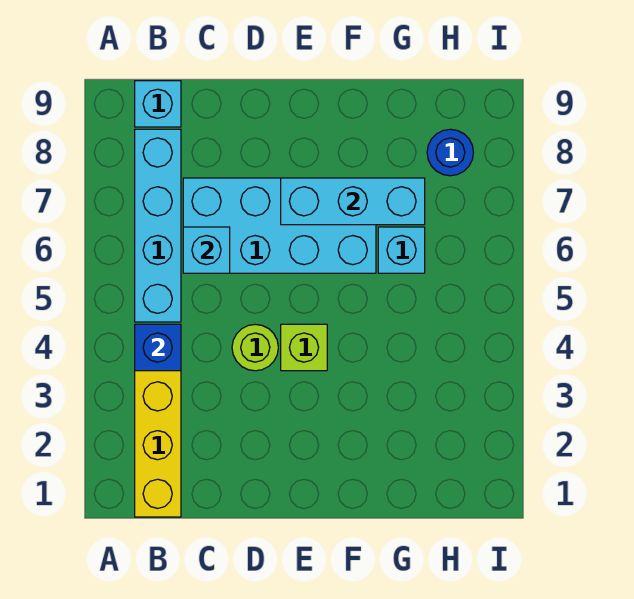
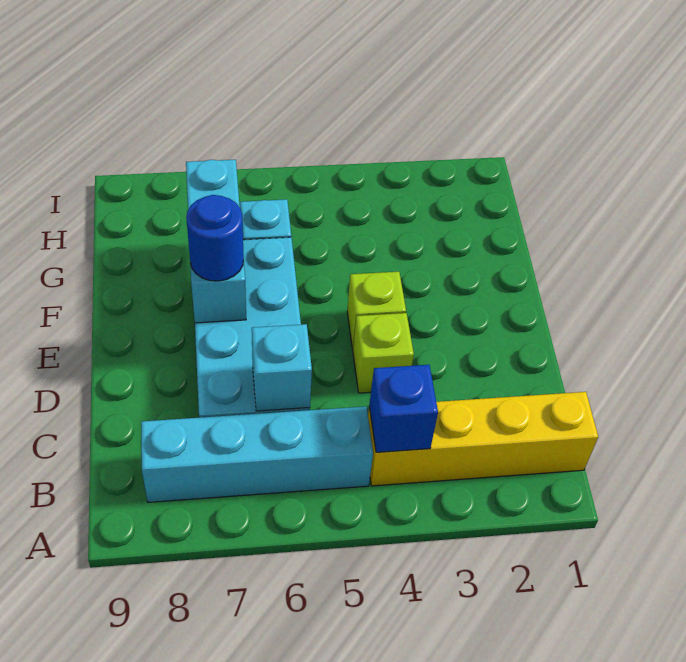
cyan 1x1 brick [135,81,181,127] -> none
lime 1x1 round brick [232,324,278,371] -> lime 1x1 brick [353,313,414,393]
blue 1x1 round brick [427,129,473,176] -> blue 1x1 round brick moved to [186,195,244,281]

